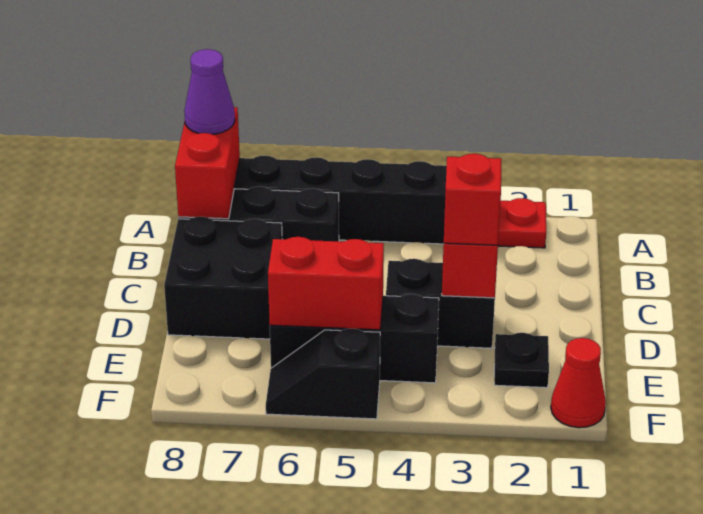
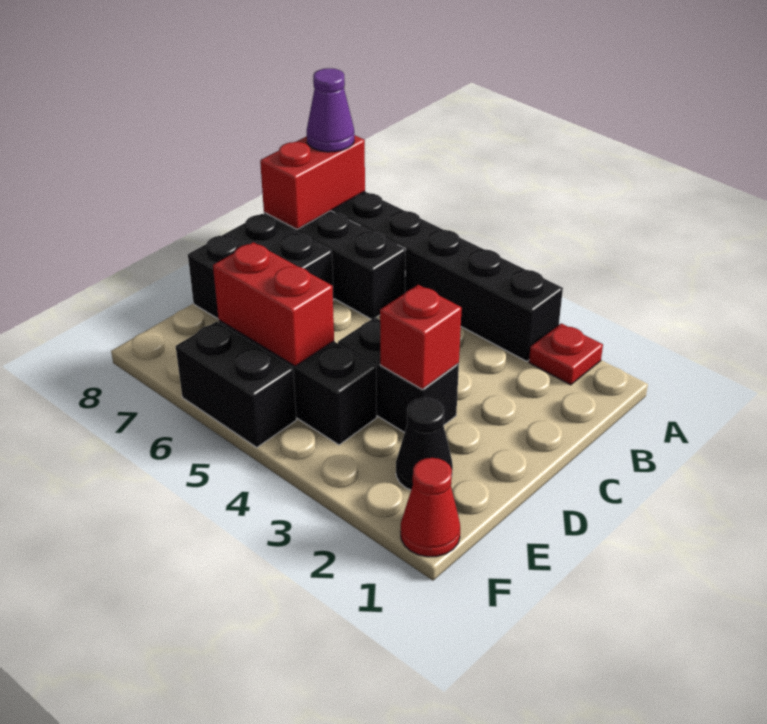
red 1x1 brick [444,154,501,245] -> none
black 1x1 plate [494,333,549,388] -> black 1x1 cone [396,398,453,490]
black 1x2 slope [266,329,380,419] -> black 1x2 brick [176,322,296,447]

